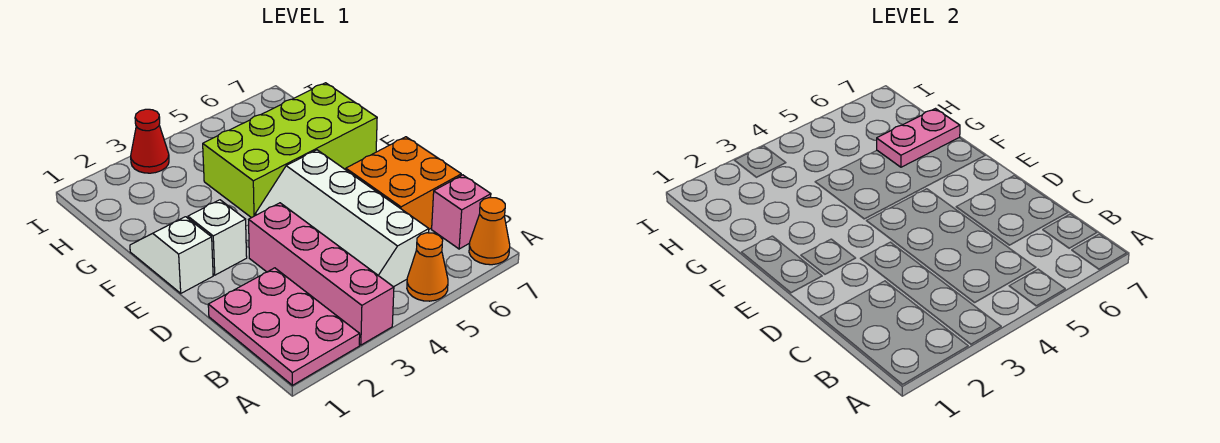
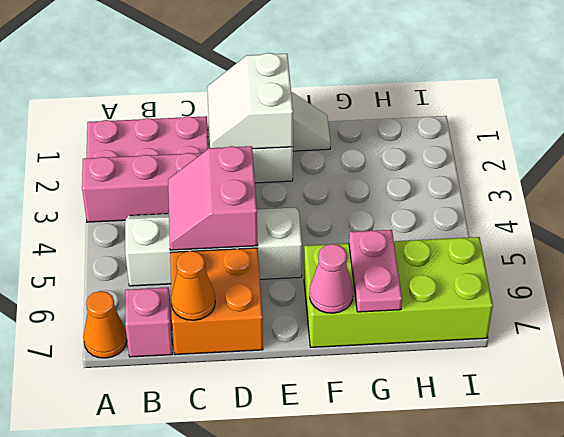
orange 1x1 cone [407,233,448,301] -> orange 1x1 cone moved to [171,251,215,320]
none -> pink 2x2 slope [168,146,258,250]
none -> white 2x2 slope [207,53,293,149]
lime 2x4 brick [203,83,377,218] -> lime 2x4 brick turned to [304,237,493,347]
none -> pink 1x1 cone [309,244,353,313]
red 1x1 cone [131,109,169,173] -> none

